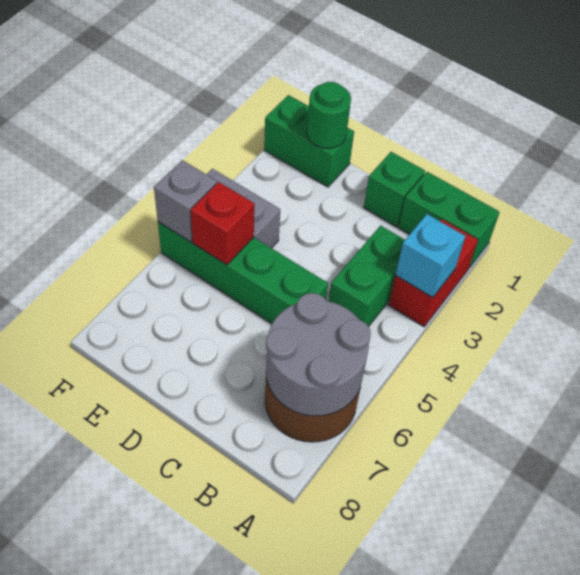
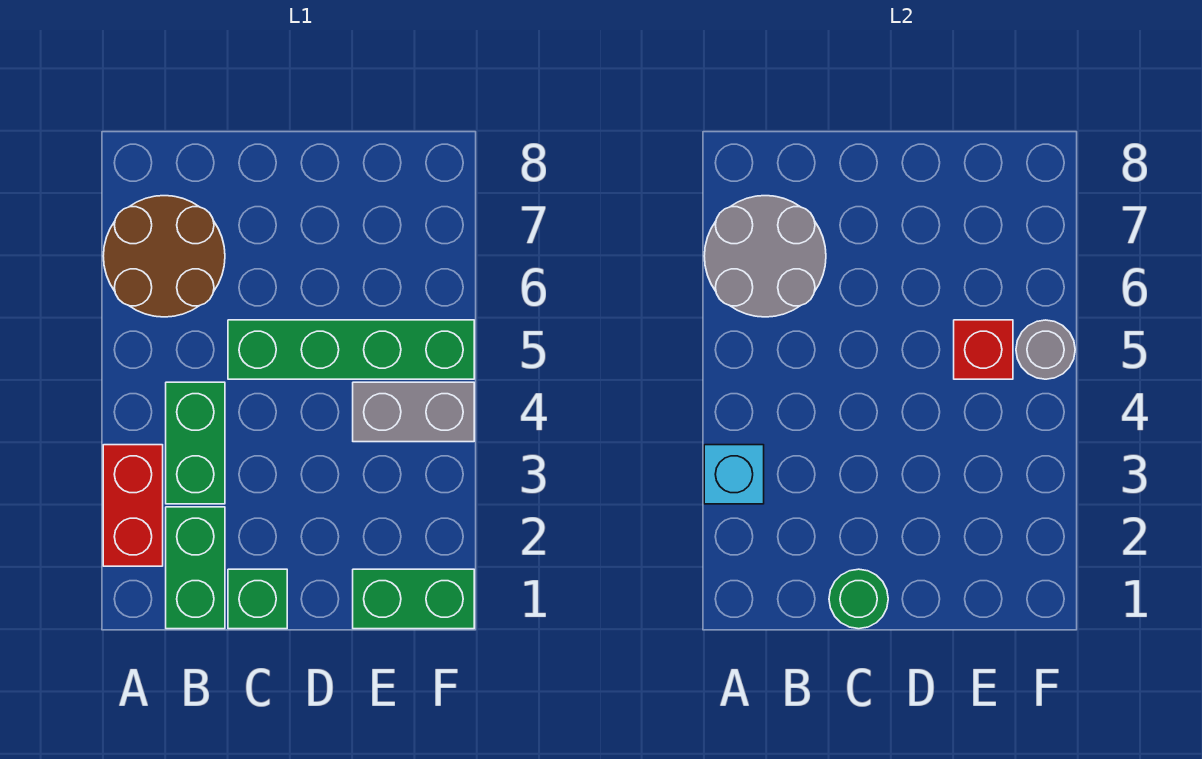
green 1x2 brick [399,172,499,268] -> green 1x2 brick turned to [166,507,225,629]
green 1x1 round brick [307,82,351,148] -> green 1x1 round brick moved to [829,569,888,629]
grey 1x1 brick [154,160,217,242] -> grey 1x1 round brick [1016,320,1075,379]

